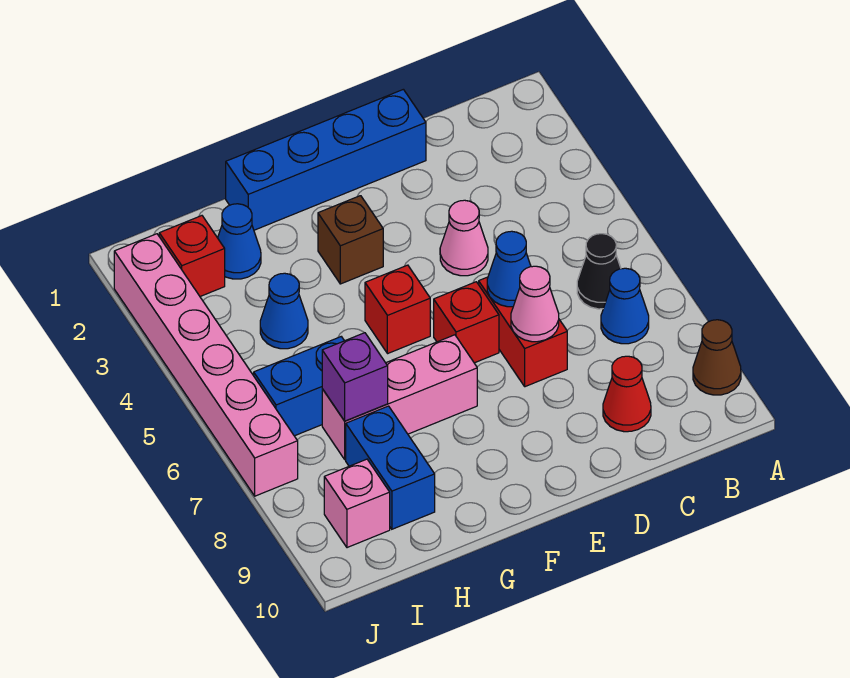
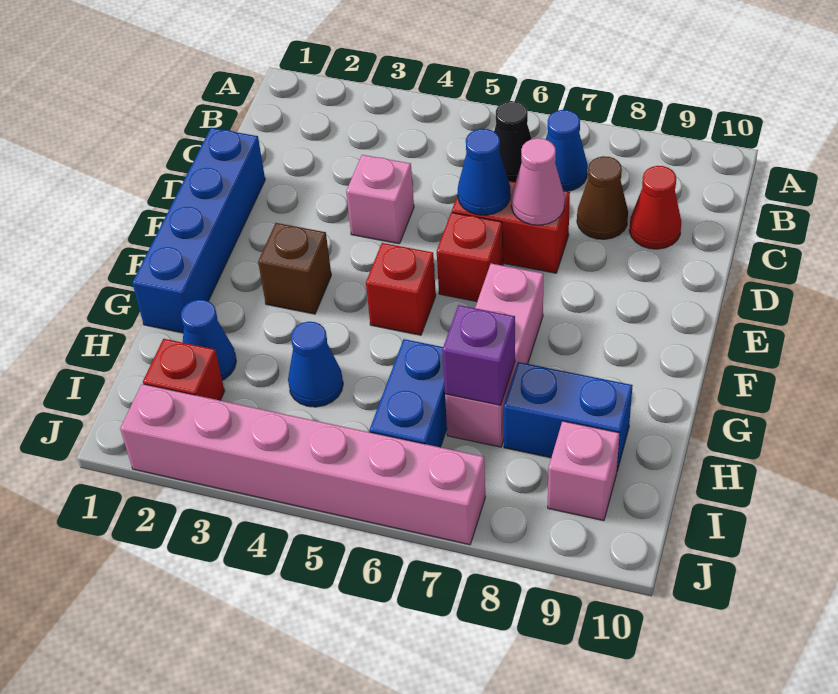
brown 1x1 cone [693,320,741,395] -> brown 1x1 cone moved to [577,156,628,239]
pink 1x1 cone [440,200,488,276] -> pink 1x1 brick [346,155,414,244]

